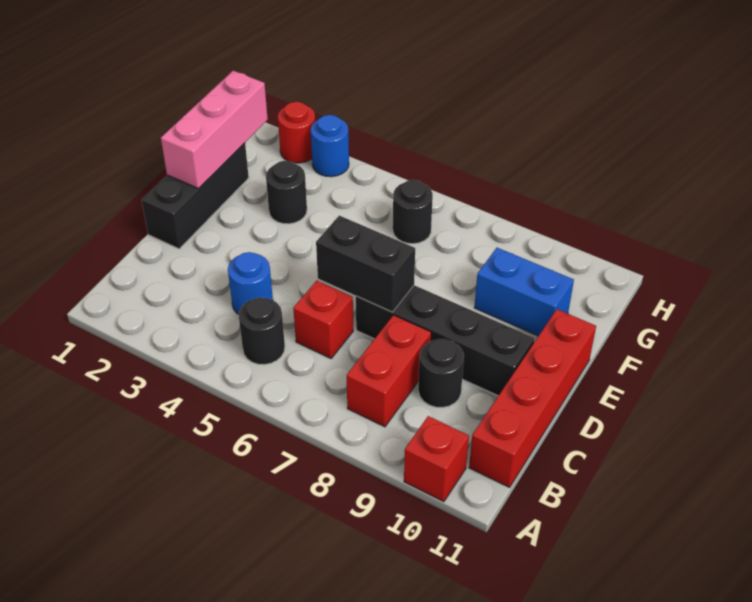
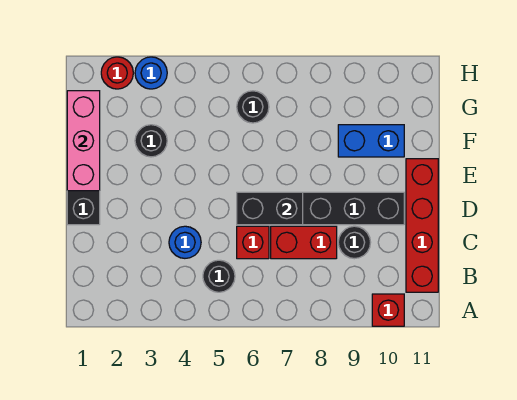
red 1x2 brick [347,315,431,427] -> red 1x2 brick turned to [271,226,337,259]

